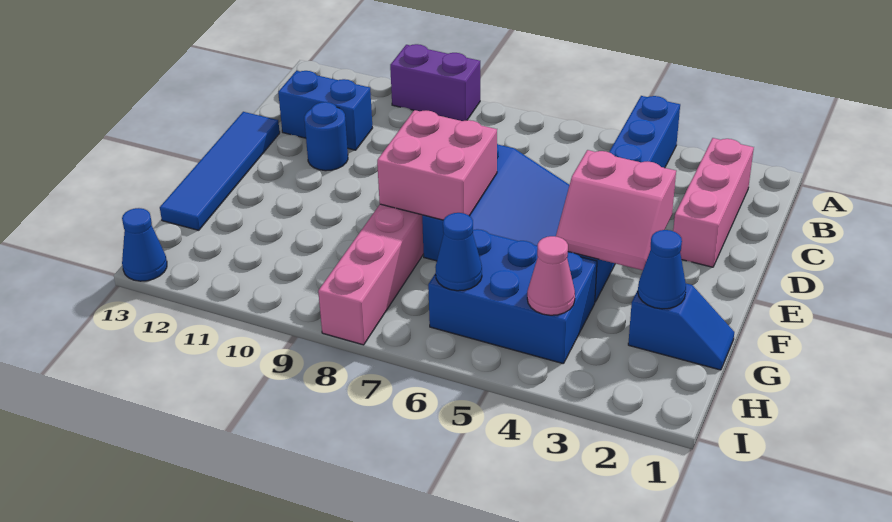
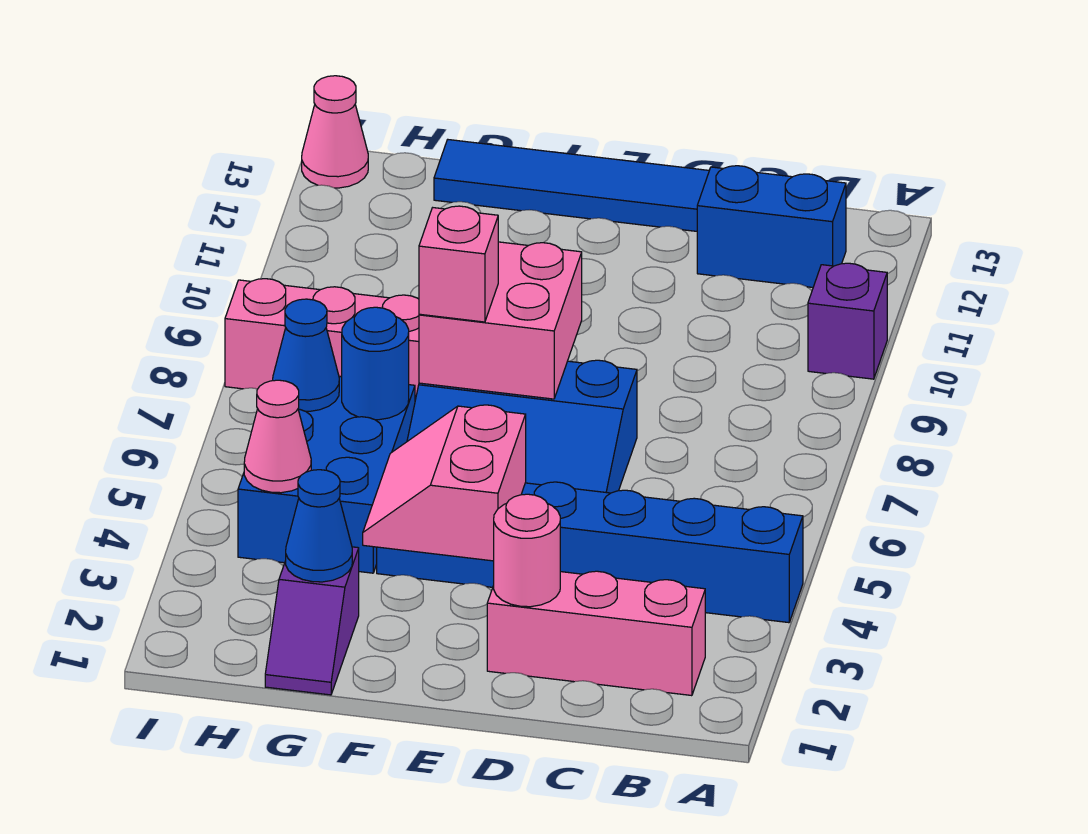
purple 1x2 brick [390,44,480,121] -> purple 1x1 brick [808,263,887,379]
blue 1x2 brick [278,71,372,150] -> blue 1x2 brick turned to [697,166,846,287]
none -> pink 1x1 round brick [494,494,560,607]
blue 1x1 round brick [304,102,348,171] -> blue 1x1 round brick moved to [342,307,409,420]
none -> pink 1x1 brick [419,206,498,322]
blue 1x2 slope [628,284,734,370] -> purple 1x2 slope [265,547,359,695]
blue 1x1 cone [122,208,167,281] -> pink 1x1 cone [302,76,368,188]

